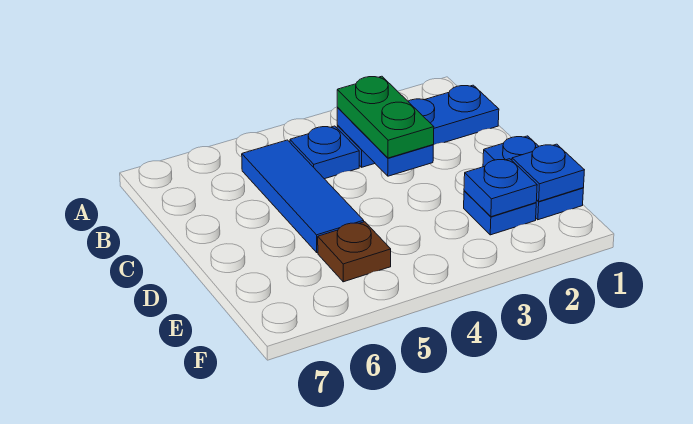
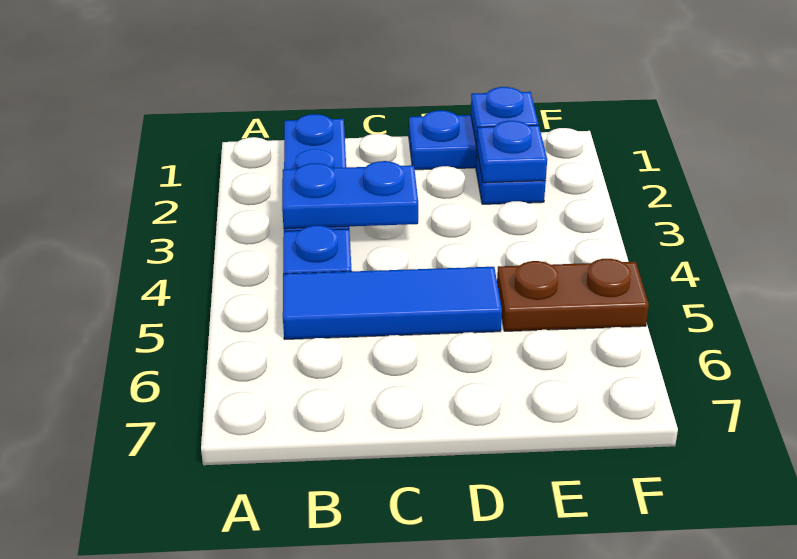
green 1x2 plate [337,76,434,158] -> none
brown 1x1 plate [318,222,391,282] -> brown 1x2 plate [497,259,649,331]

